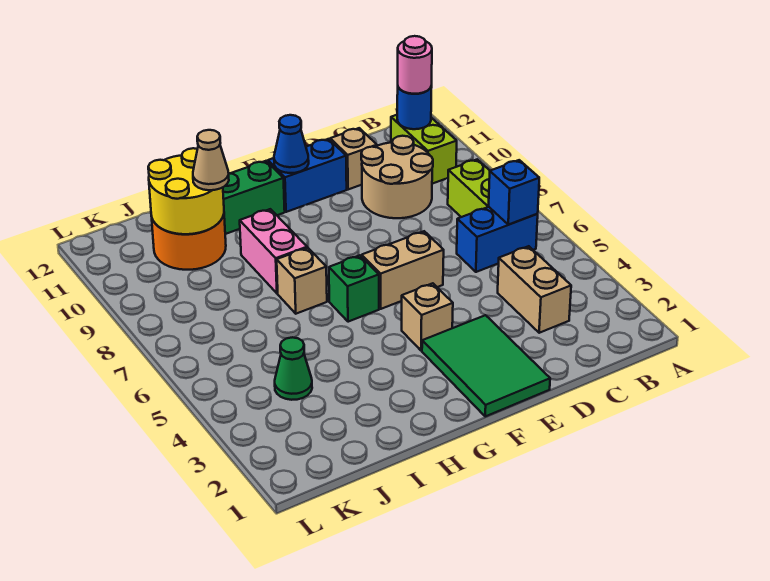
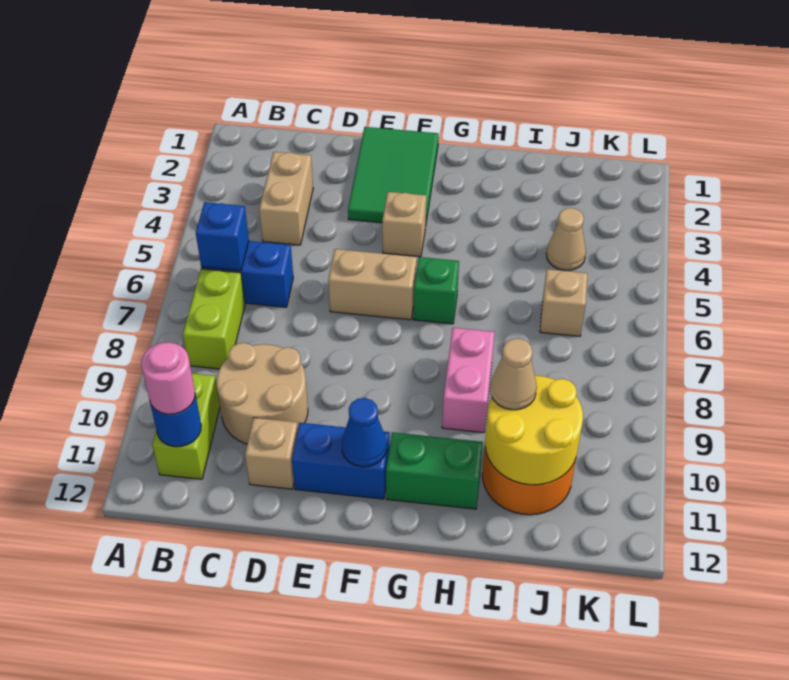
tan 1x1 brick [277,248,327,314] -> tan 1x1 brick moved to [540,269,588,336]
green 1x1 cone [275,337,312,400] -> tan 1x1 cone [546,208,586,270]

